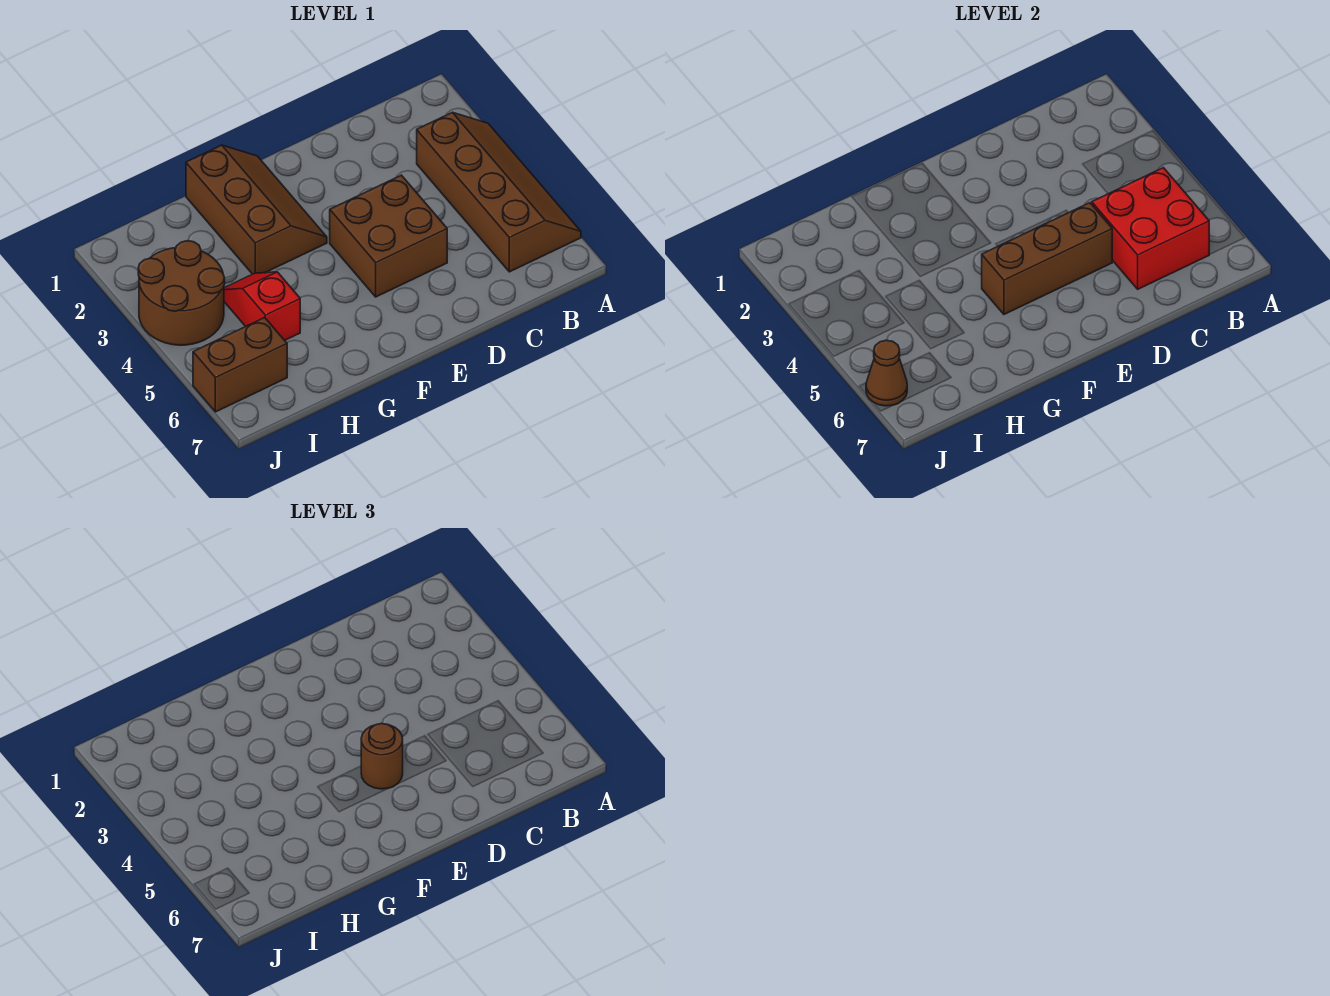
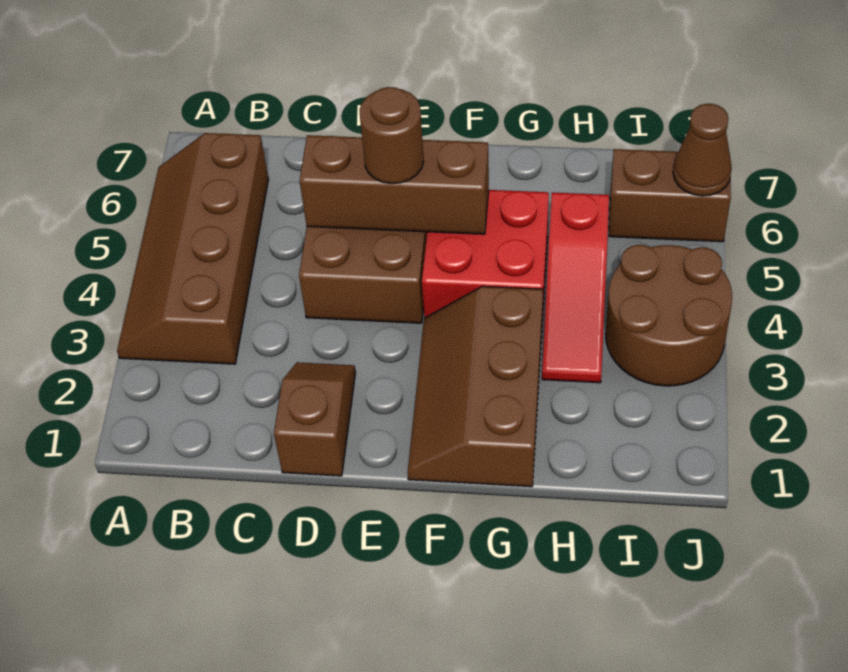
red 2x2 brick [1092,168,1210,289] -> red 2x2 brick moved to [422,190,549,321]
none -> brown 1x2 slope [274,362,356,476]
red 1x2 slope [224,272,300,340] -> red 1x3 slope [542,192,609,383]

